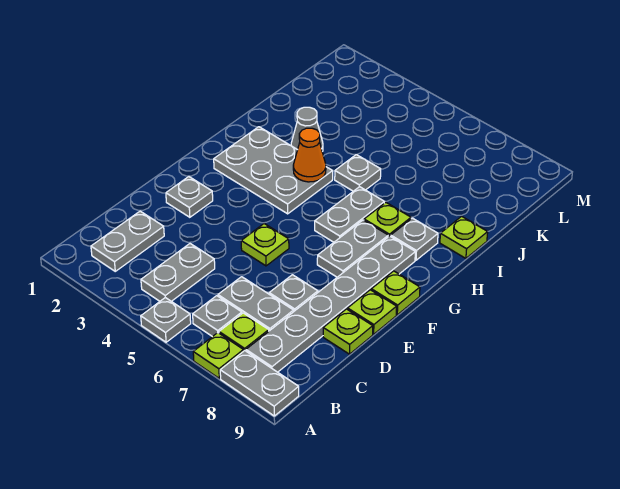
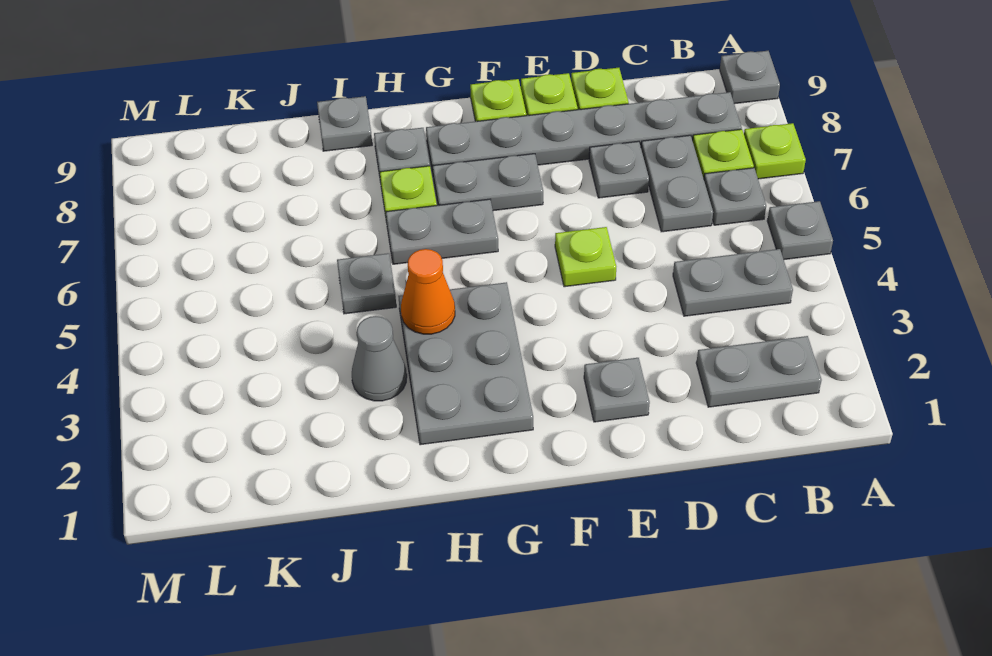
grey 1x2 plate [220,351,299,416] -> grey 1x1 plate [720,51,780,104]
lime 1x1 plate [440,216,488,258] -> grey 1x1 plate [317,96,372,151]

